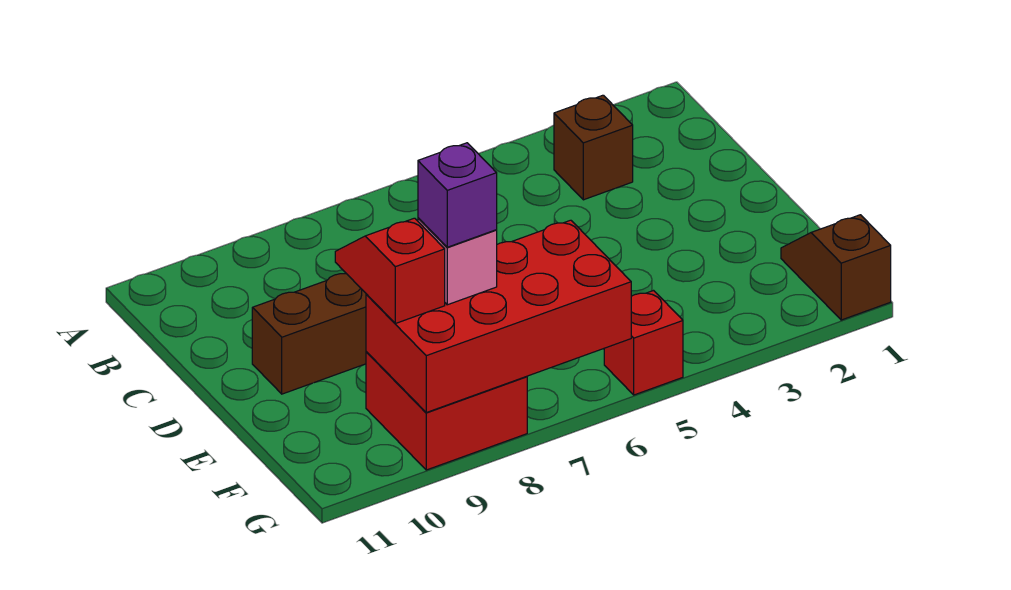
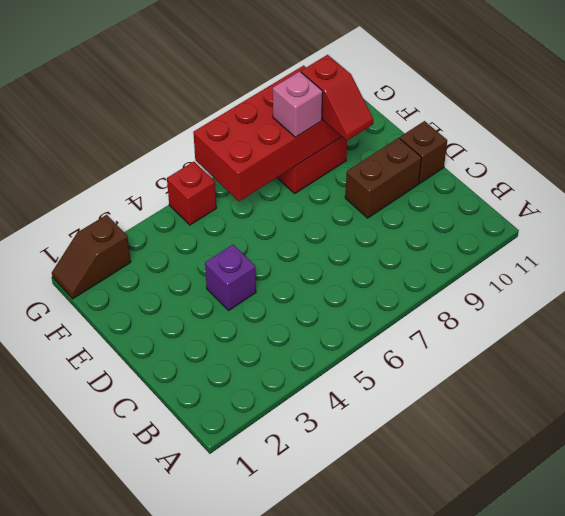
brown 1x1 brick [554,95,633,200] -> brown 1x1 brick moved to [400,121,447,183]
brown 1x2 slope [781,215,891,320] -> brown 1x2 slope turned to [52,215,131,299]
purple 1x1 brick [418,143,497,247] -> purple 1x1 brick moved to [205,245,256,310]

